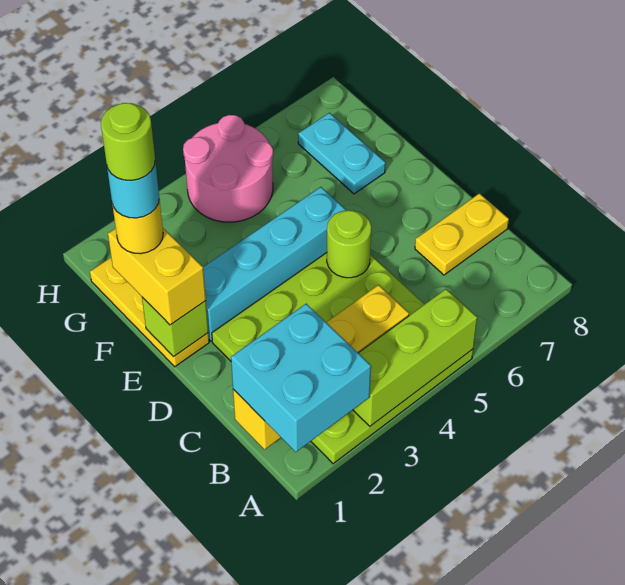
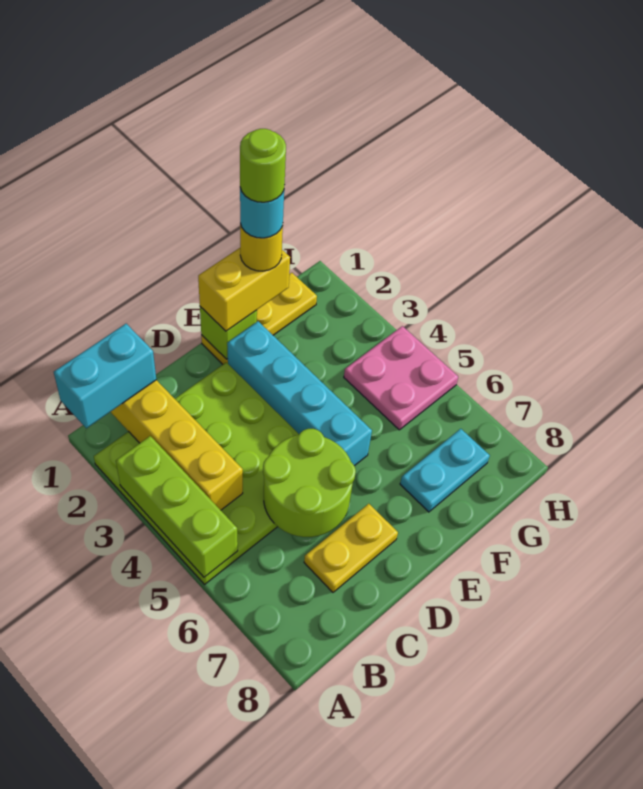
cyan 2x2 brick [231,304,371,452] -> cyan 1x2 brick [54,324,156,428]
yellow 1x2 plate [415,193,509,275] -> yellow 1x2 plate turned to [304,504,398,592]
lime 1x1 round brick [327,210,371,278] -> lime 2x2 round brick [263,429,356,537]
pink 2x2 round brick [183,115,273,222] -> pink 2x2 plate [344,326,458,430]

